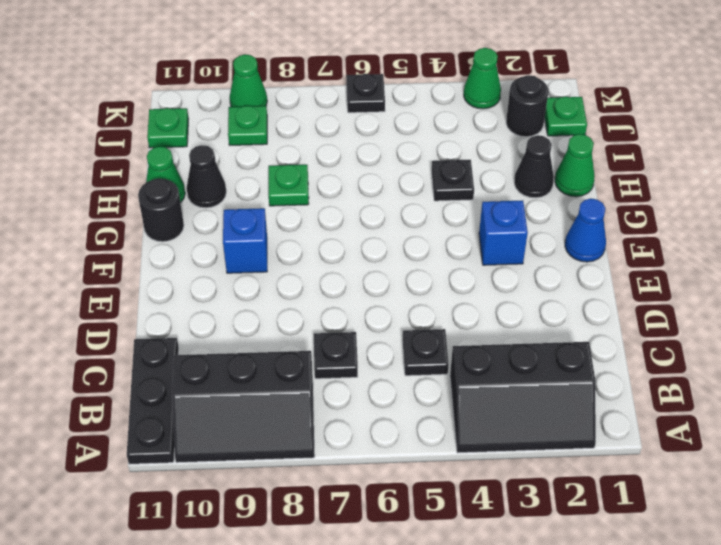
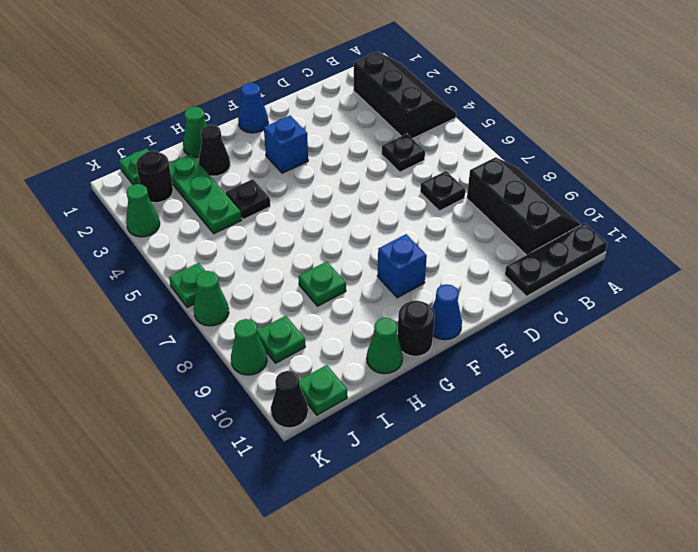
none -> blue 1x1 cone [432,284,462,340]
black 1x1 cone [187,145,226,208] -> black 1x1 cone moved to [271,371,308,428]
none -> green 1x3 plate [169,154,242,234]
black 1x1 plate [346,74,385,113] -> green 1x1 plate [169,263,205,308]
none -> green 1x1 cone [194,271,229,326]

